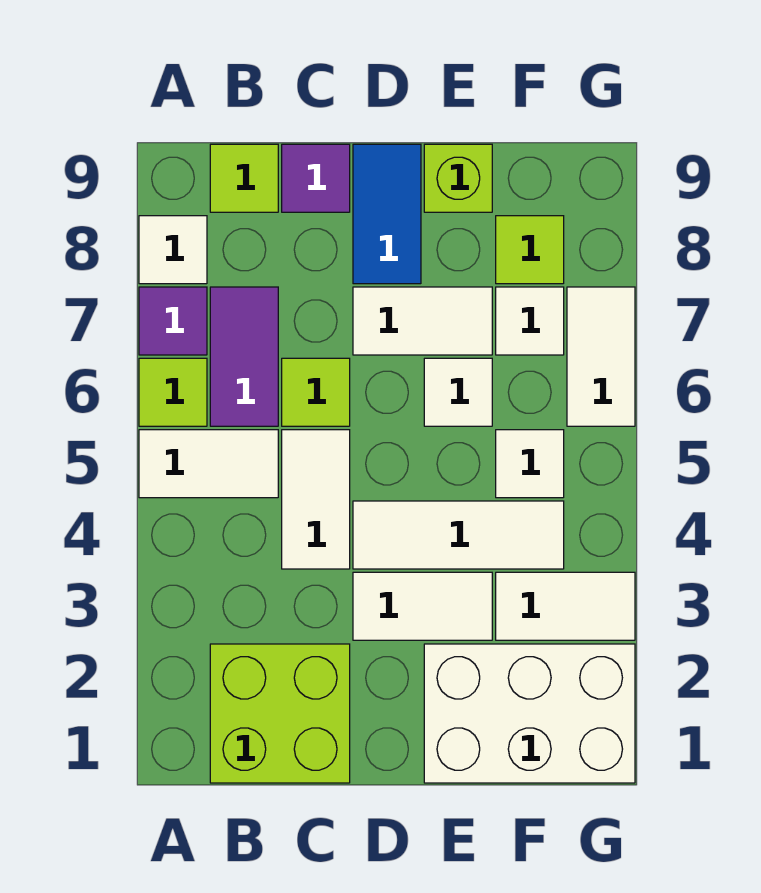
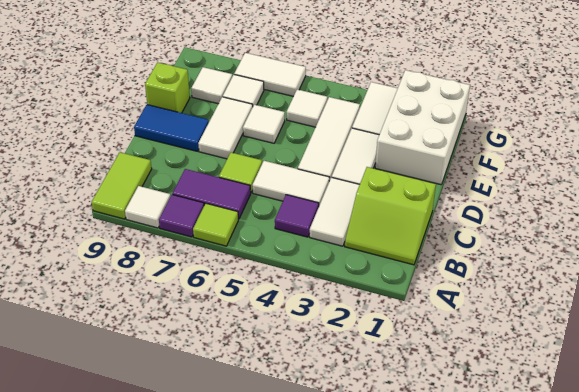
white 1x2 tile [139,430,278,498] -> white 1x2 tile moved to [310,177,360,246]
lime 2x2 brick [210,644,350,783] -> lime 2x2 slope [345,167,436,265]
lime 1x1 tile [210,144,278,212] -> lime 1x2 tile [92,152,152,219]
purple 1x1 tile [282,144,350,212] -> purple 1x1 tile moved to [275,195,319,237]
lime 1x1 tile [496,216,564,284] -> white 1x1 tile [191,67,232,104]

